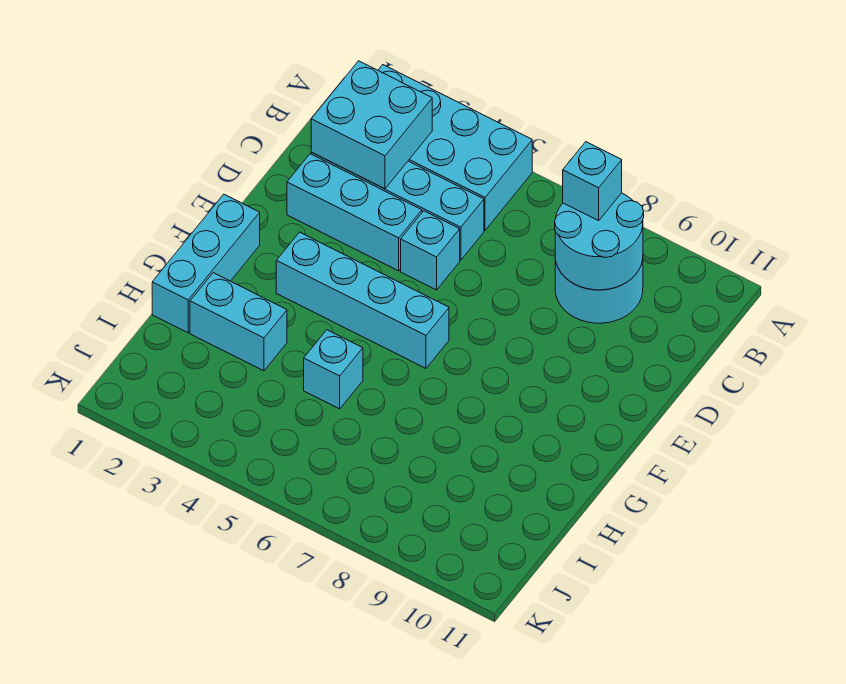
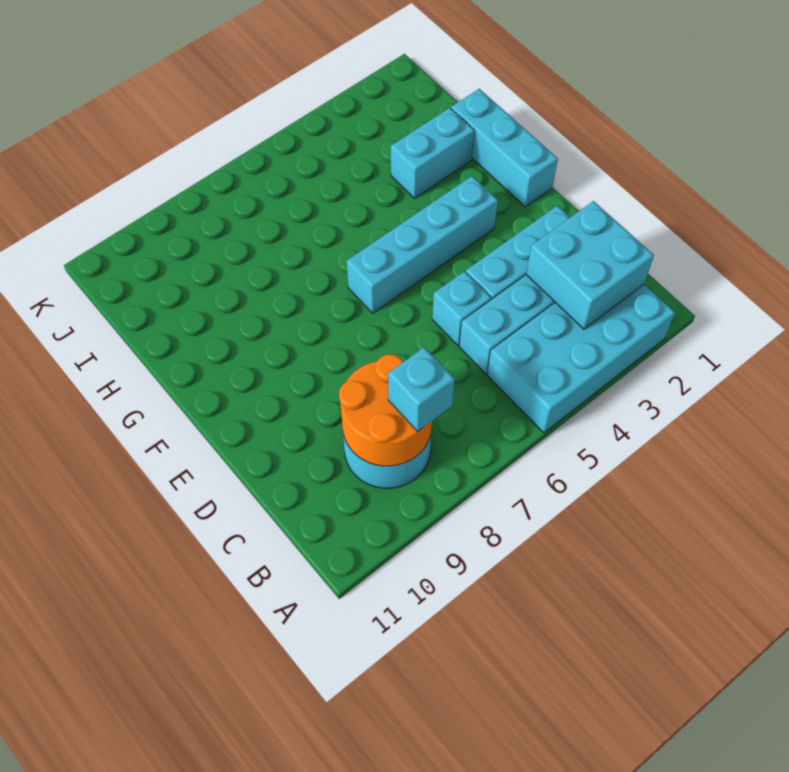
cyan 2x2 round brick [555,193,644,290] -> orange 2x2 round brick [339,354,432,466]
cyan 1x1 brick [304,330,363,409] -> none

